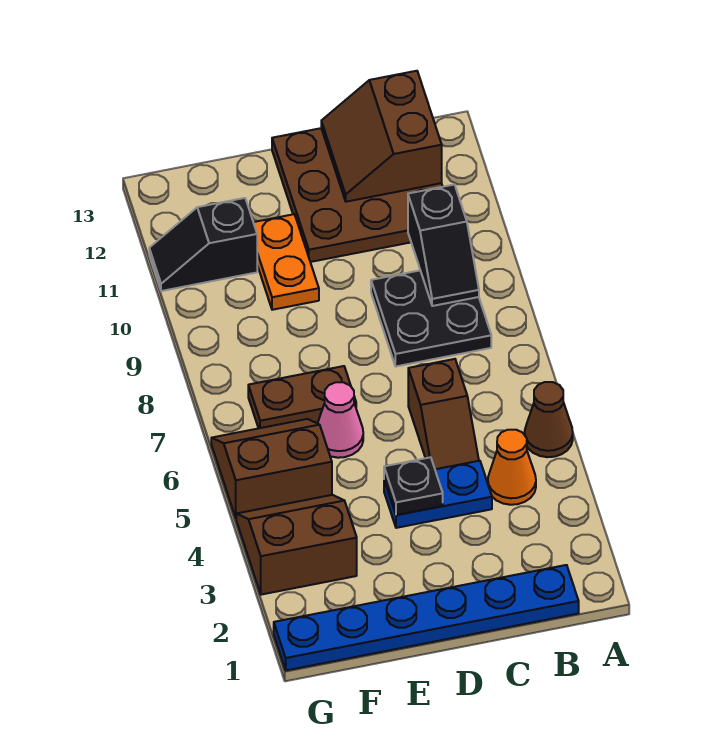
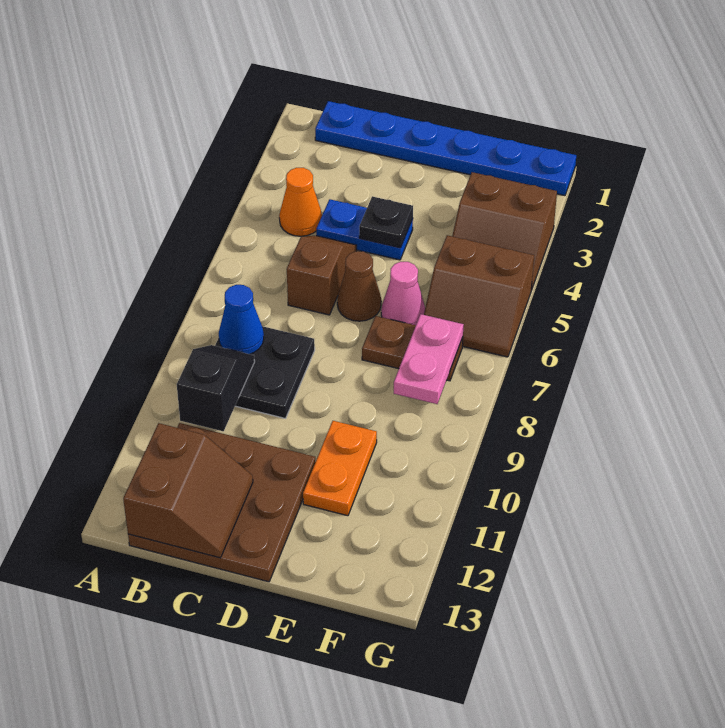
brown 1x1 cone [525,382,573,457] -> brown 1x1 cone moved to [337,251,381,321]
none -> blue 1x1 cone [219,285,264,354]
none -> pink 1x2 plate [394,314,464,404]
black 1x2 slope [149,198,257,291] -> none

